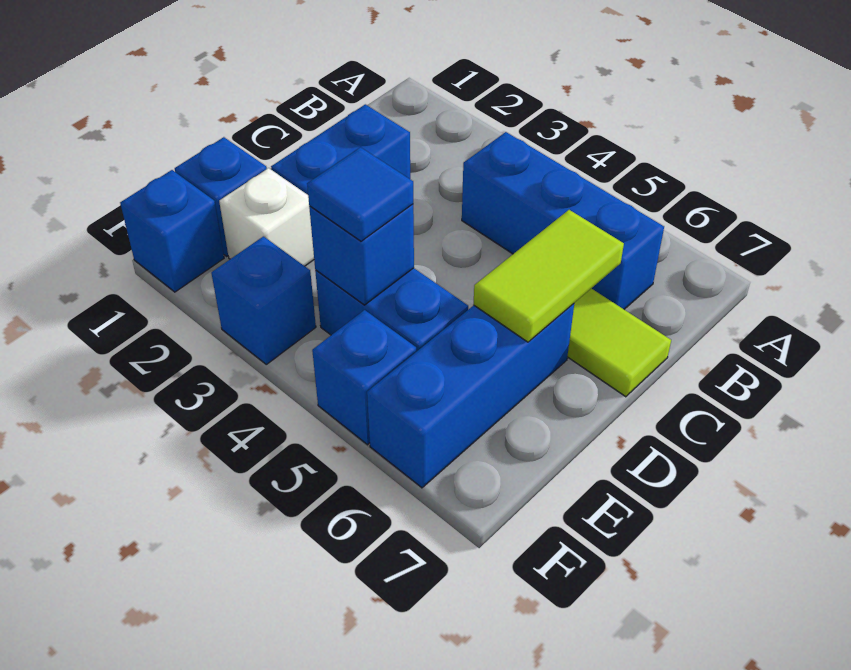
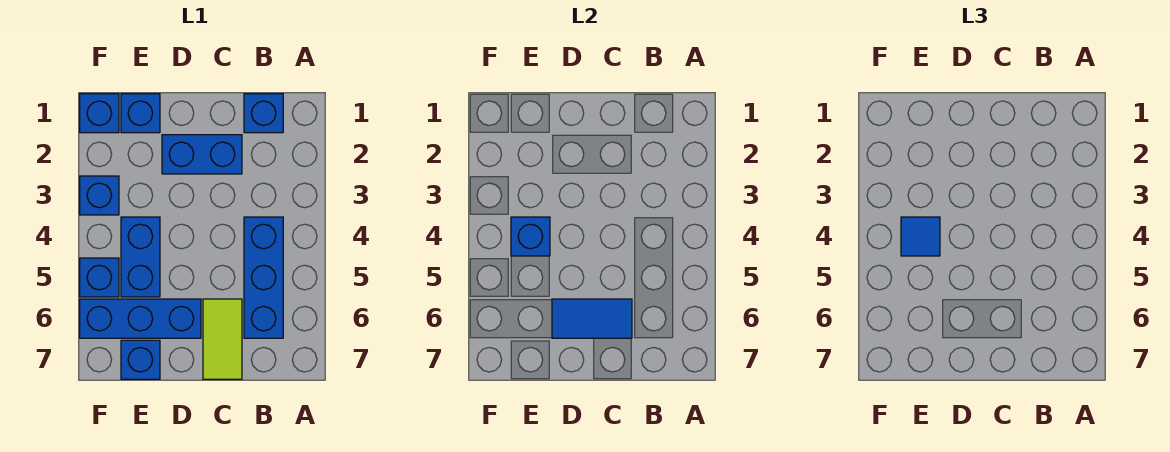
none -> blue 1x1 brick [244,94,283,133]
lime 1x2 tile [473,210,624,342] -> blue 1x2 tile [552,299,632,338]
white 1x1 brick [219,168,314,266] -> none
none -> blue 1x1 brick [121,340,160,379]

